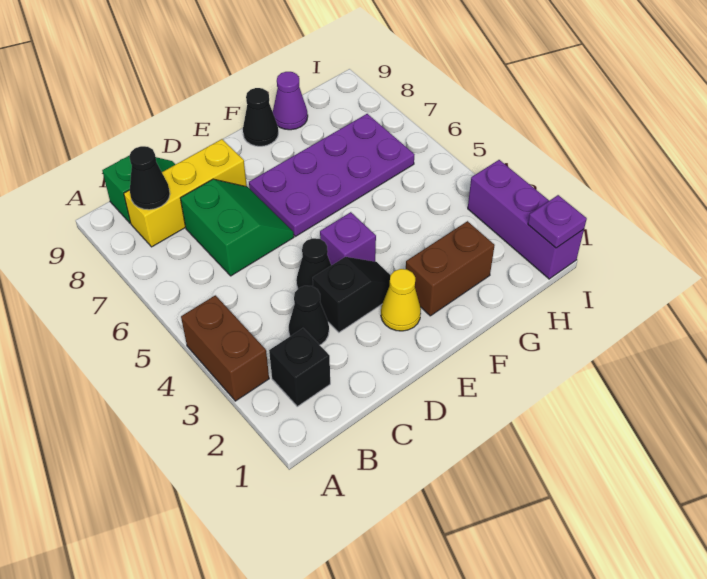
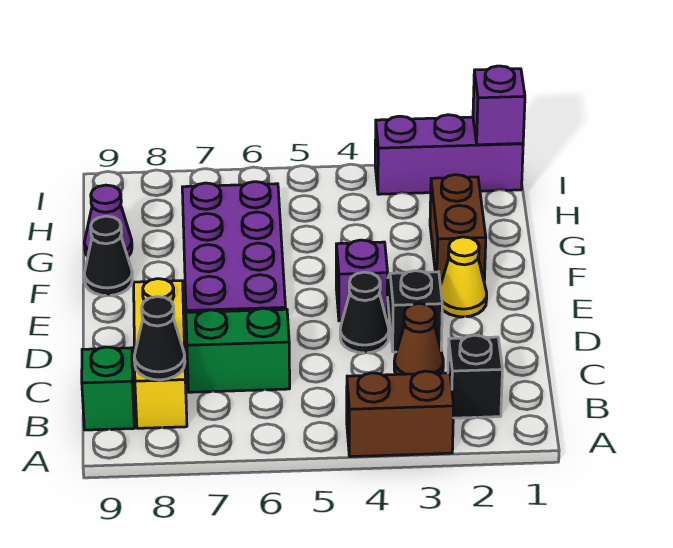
black 1x1 cone [289,286,329,345] -> brown 1x1 cone [394,303,443,374]
purple 1x1 plate [528,195,587,248] -> purple 1x1 brick [473,66,525,145]

